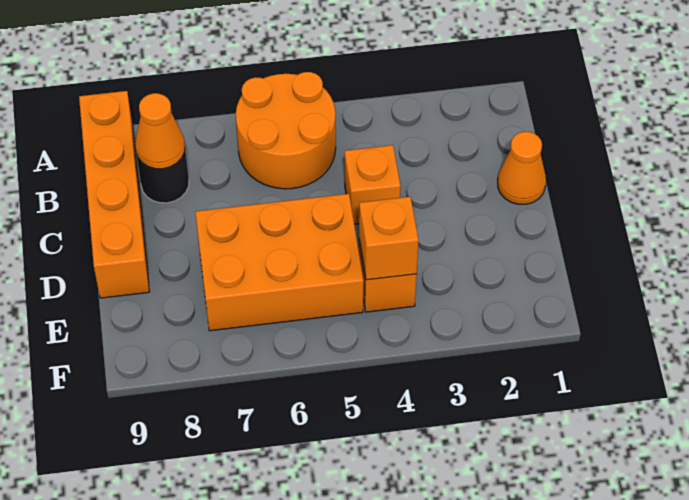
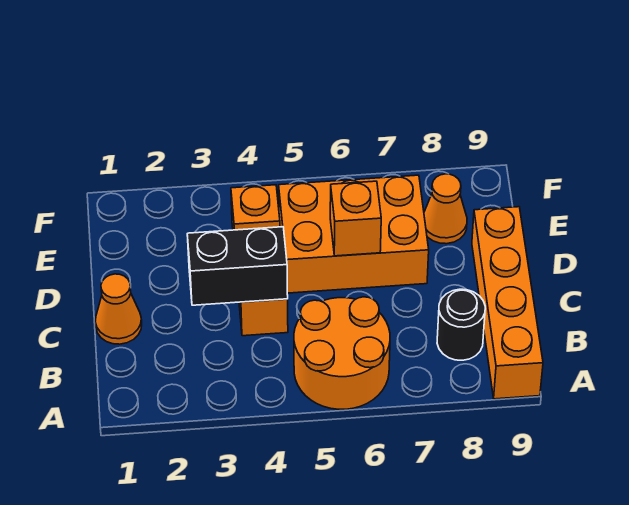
orange 1x1 cone [135,93,185,169] -> orange 1x1 cone moved to [424,174,467,244]
none -> black 1x2 brick [187,227,288,305]
orange 1x1 brick [359,197,419,280] -> orange 1x1 brick moved to [330,181,381,256]

